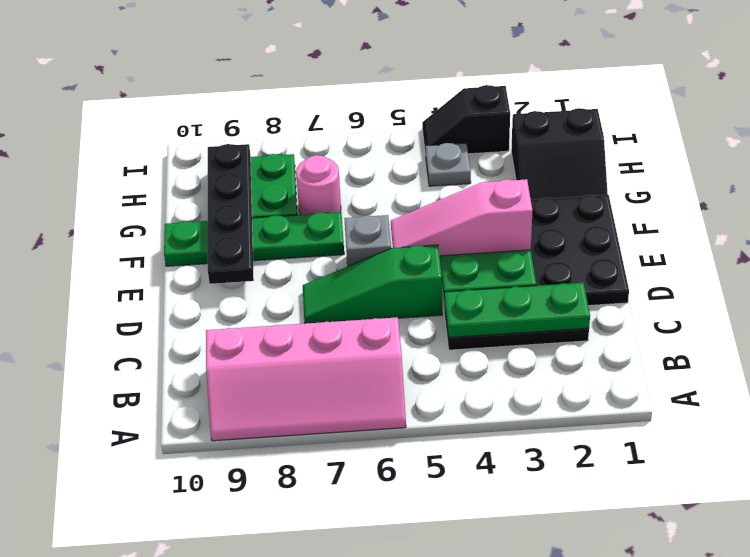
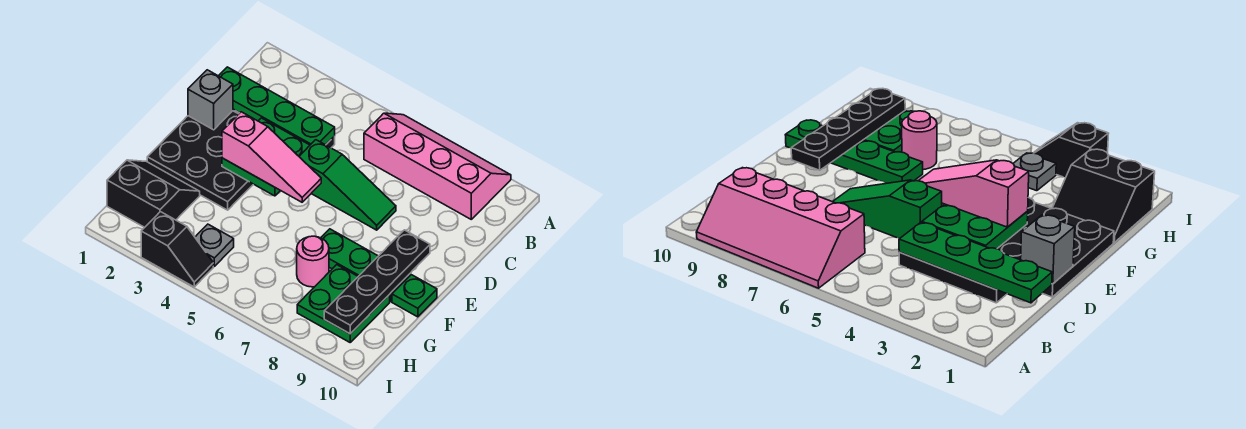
green 1x3 plate [445,283,590,338] -> green 1x4 plate [219,67,335,145]
grey 1x1 brick [344,215,391,266] -> grey 1x1 brick moved to [188,70,233,130]

